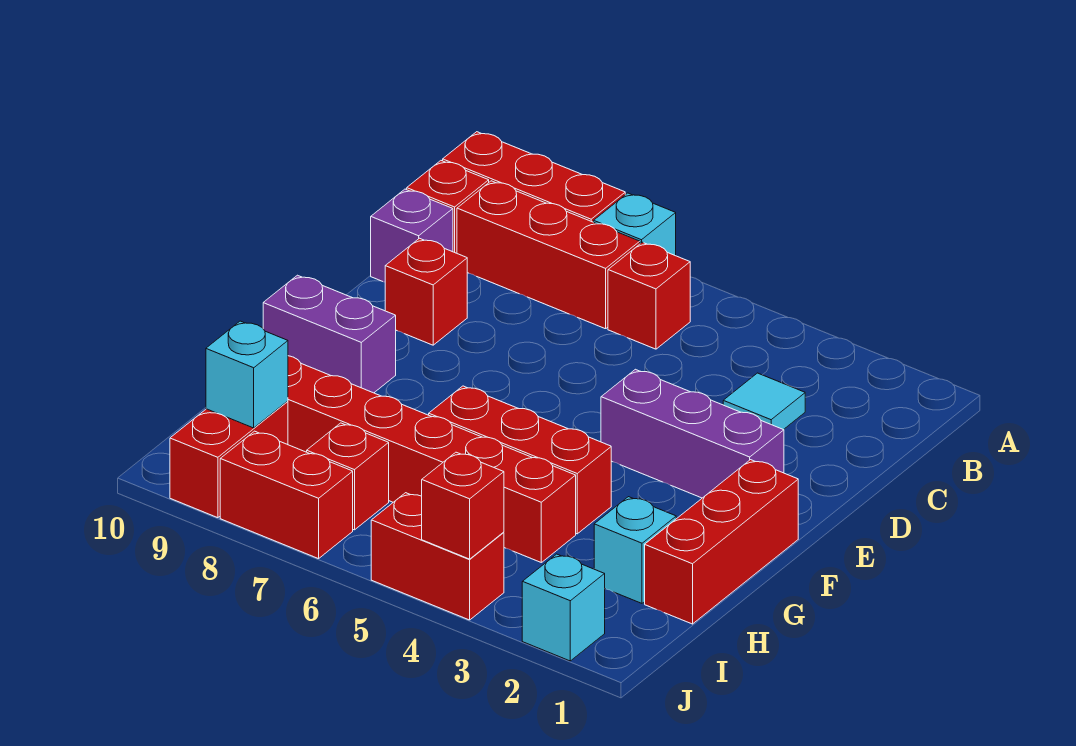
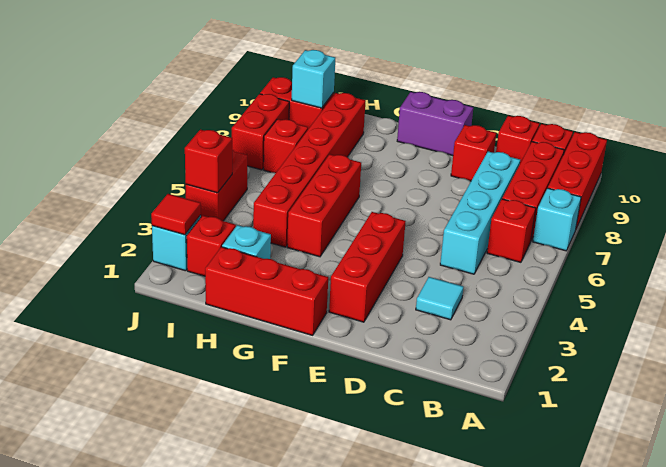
none -> cyan 1x4 brick [440,151,520,274]
purple 1x1 brick [371,189,453,282] -> red 1x1 brick [496,116,539,163]
purple 1x3 brick [601,369,784,498] -> red 1x3 brick [329,212,406,322]
purple 1x2 brick [263,275,396,393] -> purple 1x2 brick turned to [397,92,473,156]
none -> red 1x1 brick [187,215,236,276]
none -> red 1x1 tile [151,194,201,235]

